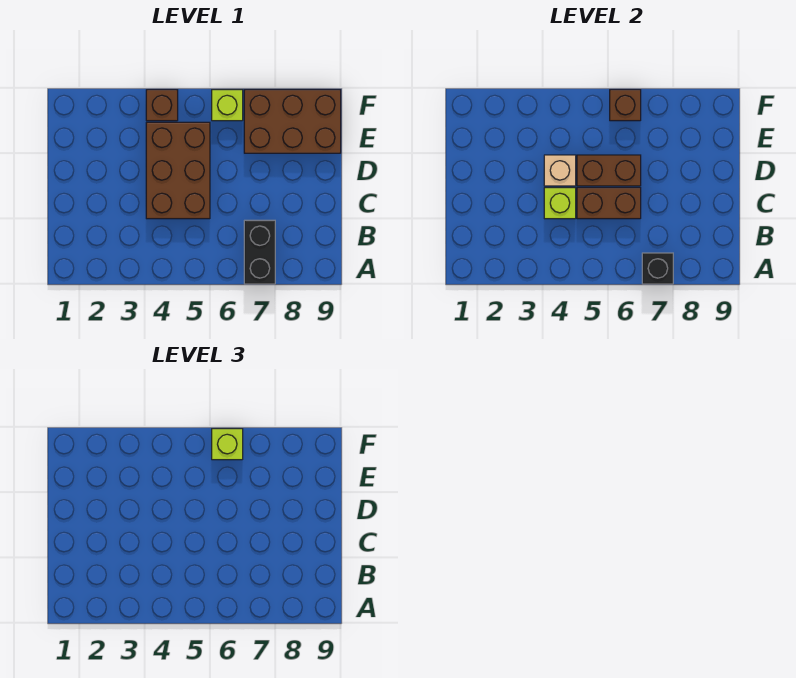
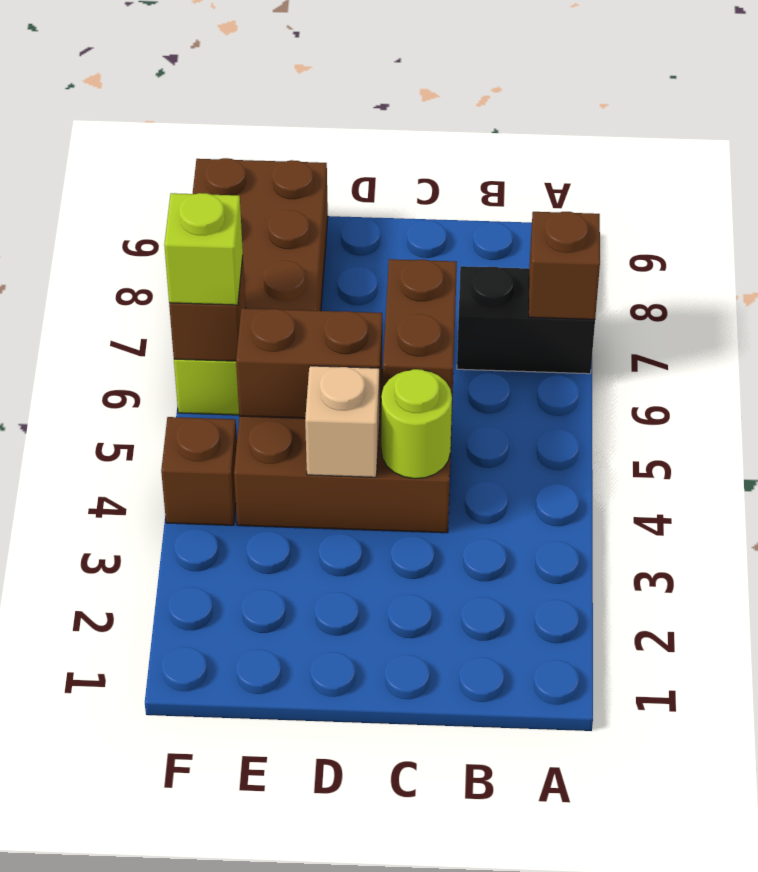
black 1x1 brick [642,253,673,284] -> brown 1x1 brick [529,212,600,319]
lime 1x1 brick [544,188,576,219] -> lime 1x1 round brick [381,369,452,479]
brown 1x2 brick [577,155,641,186] -> brown 1x2 brick turned to [236,308,382,420]

